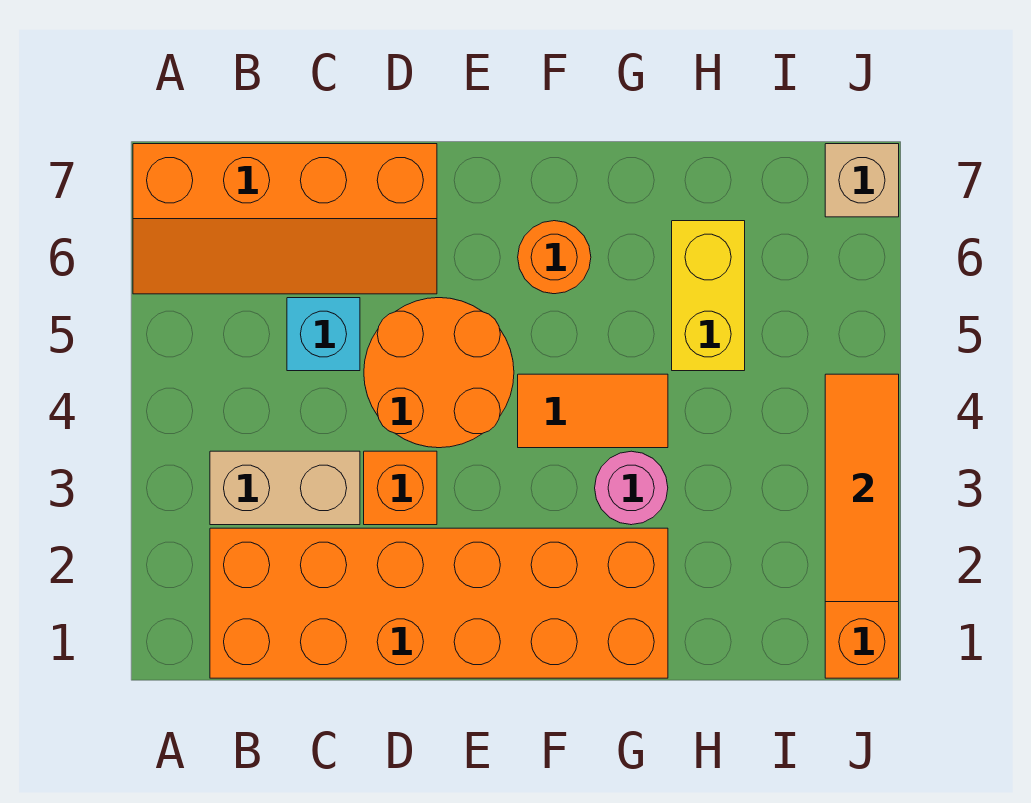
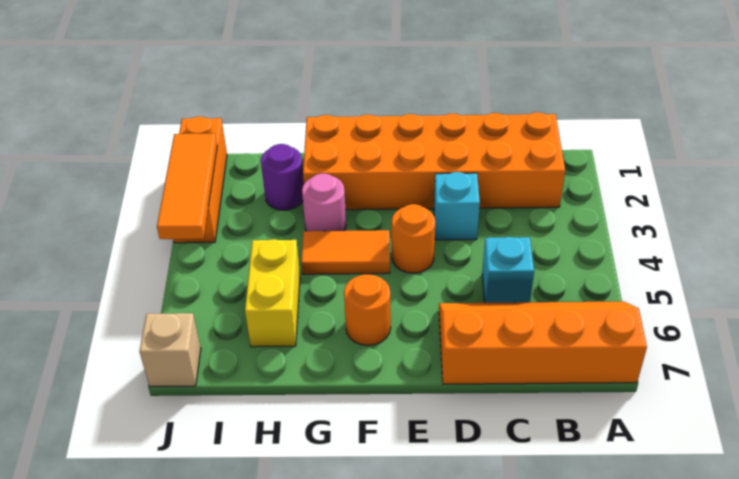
tan 1x2 brick [210,451,360,525] -> none
orange 1x1 brick [364,451,437,525] -> cyan 1x1 brick [434,172,480,240]
orange 2x2 round brick [364,298,514,448] -> orange 1x1 round brick [392,204,435,273]
none -> purple 1x1 round brick [261,144,304,210]

